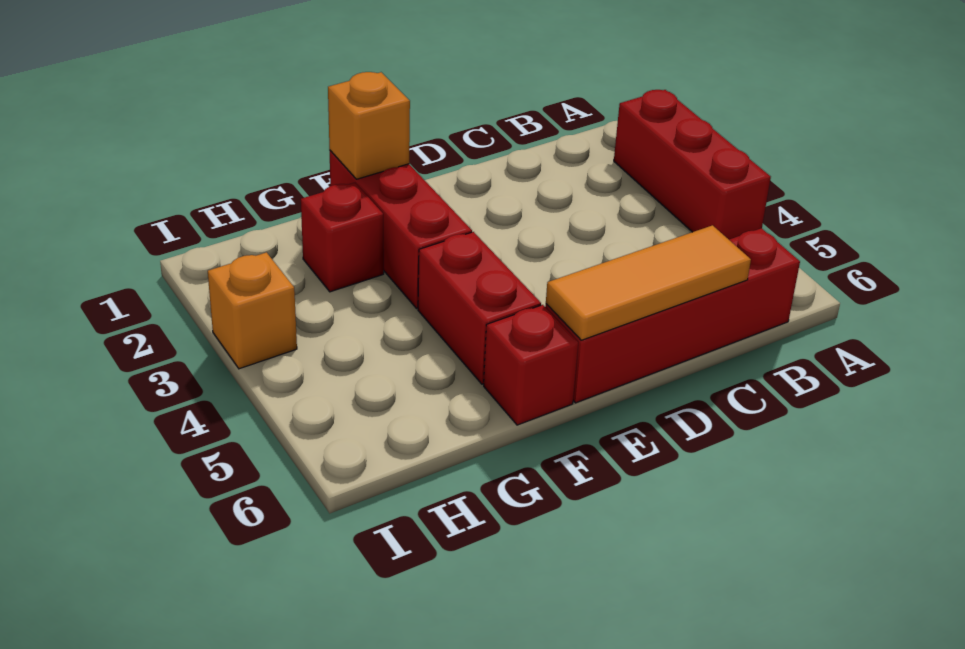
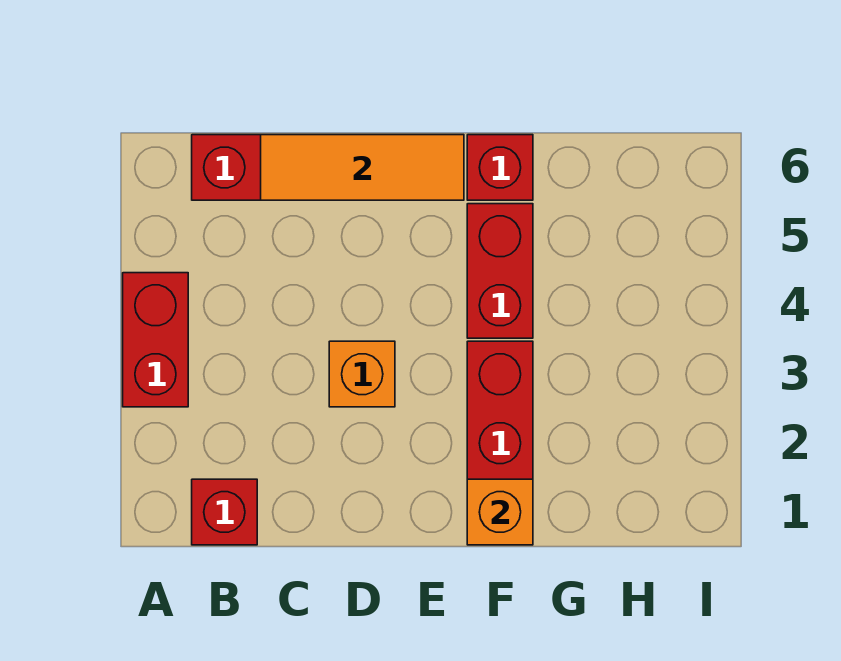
red 1x3 brick [614,90,771,239] -> red 1x2 brick [123,273,188,407]
red 1x1 brick [301,183,384,292] -> red 1x1 brick moved to [192,479,257,545]
orange 1x1 brick [208,252,297,369] -> orange 1x1 brick moved to [329,341,395,407]

